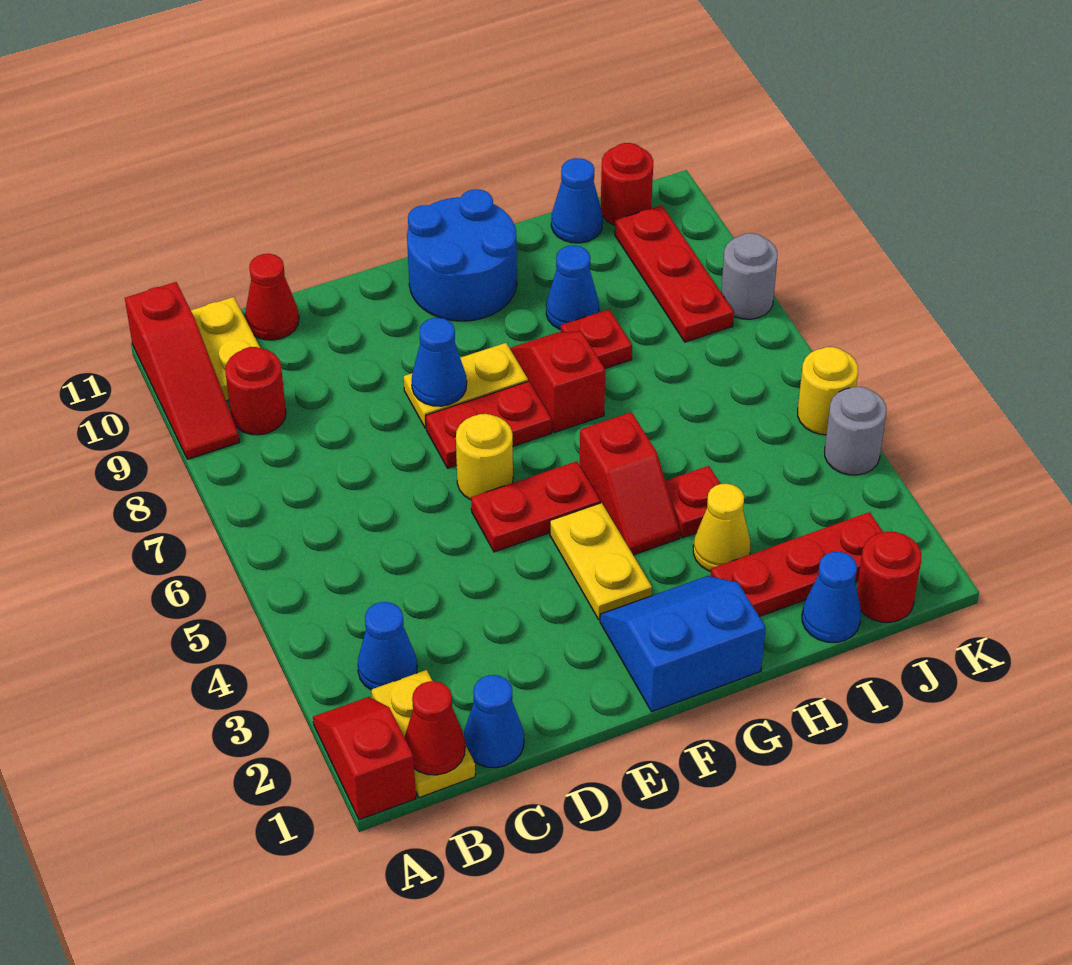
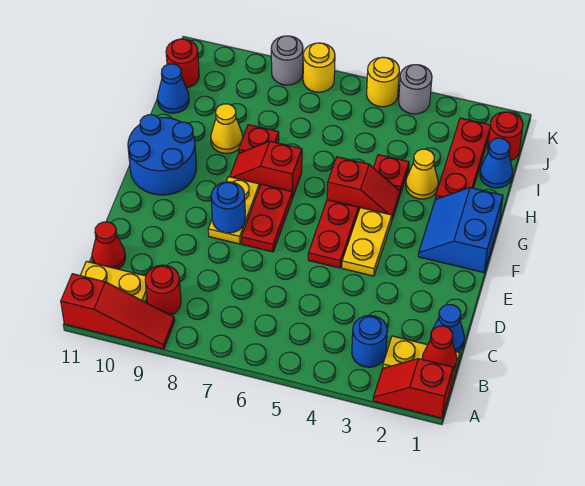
blue 1x1 cone [358,602,417,690] -> blue 1x1 round brick [352,315,387,367]
yellow 1x1 round brick [456,414,513,500] -> yellow 1x1 round brick moved to [303,43,335,92]
blue 1x1 cone [412,318,467,406] -> blue 1x1 round brick [211,182,245,233]
yellow 1x2 plate [550,503,652,620] -> yellow 1x2 plate turned to [342,208,392,276]
blue 1x1 cone [546,246,599,330] -> yellow 1x1 cone [211,104,243,153]
red 1x3 plate [615,205,734,342] -> none

